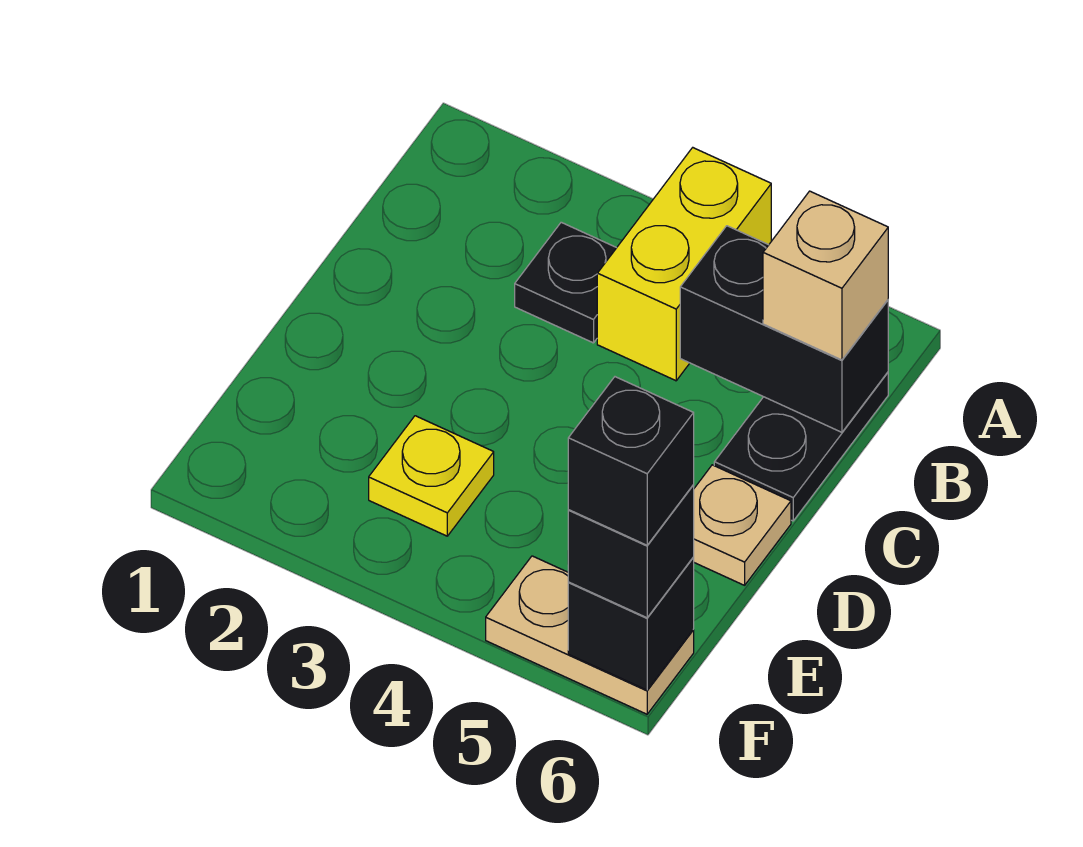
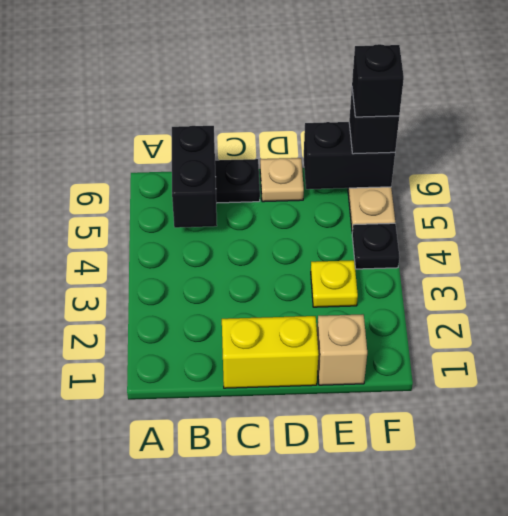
yellow 1x2 brick [597,148,771,381] -> yellow 1x2 brick moved to [222,316,318,388]
black 1x1 plate [515,222,616,343] -> black 1x1 plate moved to [352,223,399,269]
tan 1x1 brick [763,191,888,360] -> tan 1x1 brick moved to [317,314,367,385]
black 1x1 brick [568,558,694,690] -> black 1x2 brick [304,122,395,189]

